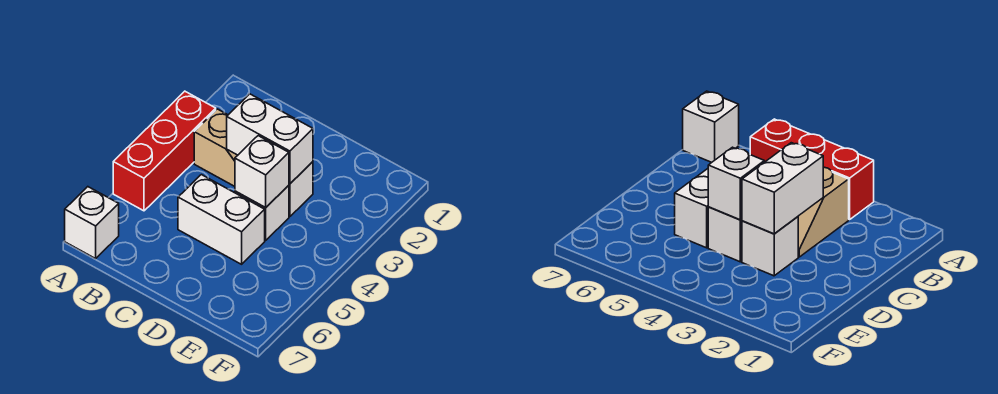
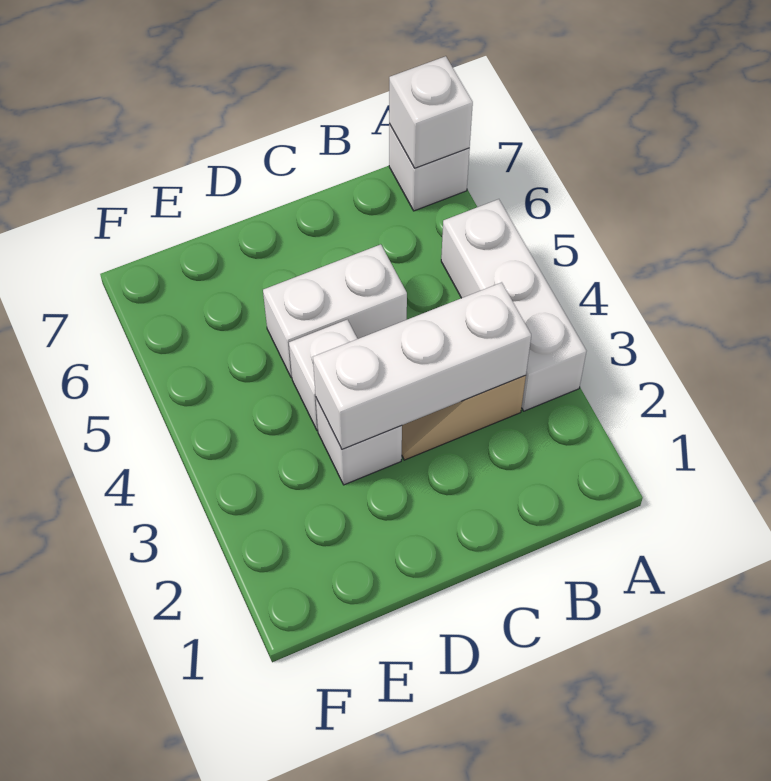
red 1x3 brick [113,91,216,211] -> white 1x3 brick [441,199,586,411]
white 1x2 brick [227,94,313,184] -> white 1x3 brick [313,282,531,449]
white 1x1 brick [235,136,289,208] -> white 1x1 brick moved to [389,56,473,168]

